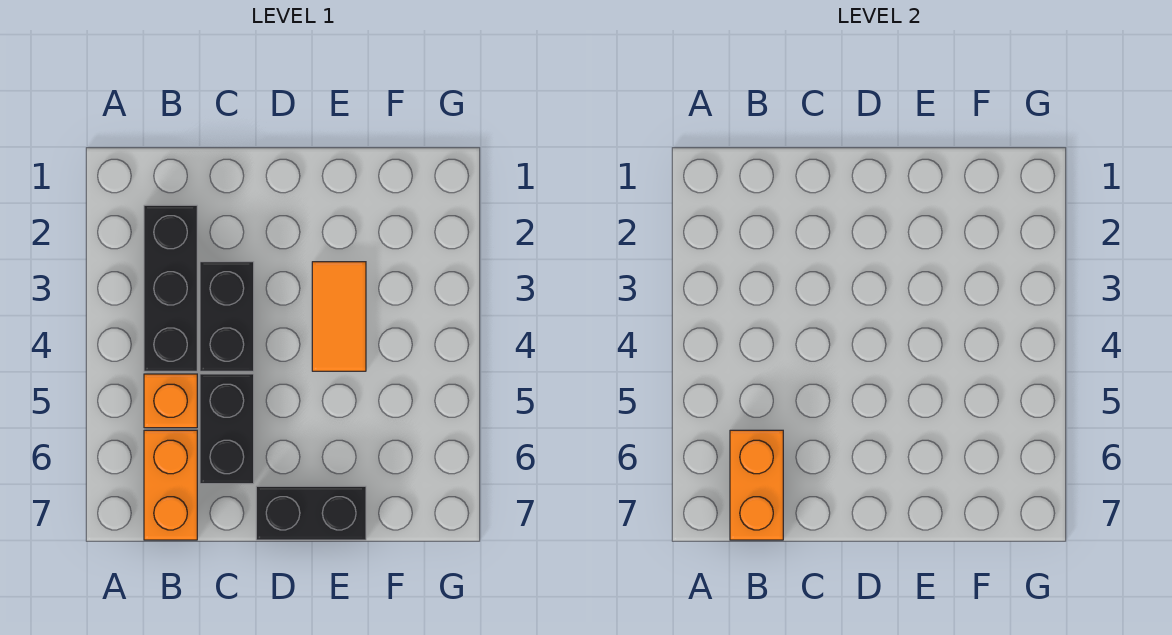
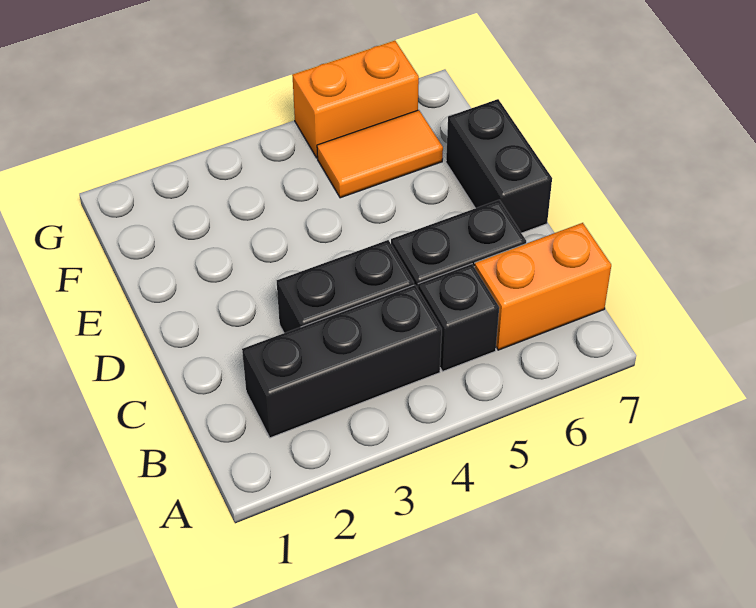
orange 1x1 brick [144,374,197,428] -> black 1x1 brick [418,264,499,371]
orange 1x2 brick [730,430,783,540] -> orange 1x2 brick moved to [292,41,419,158]
orange 1x2 tile [312,262,366,371] -> orange 1x2 tile moved to [317,110,443,198]

